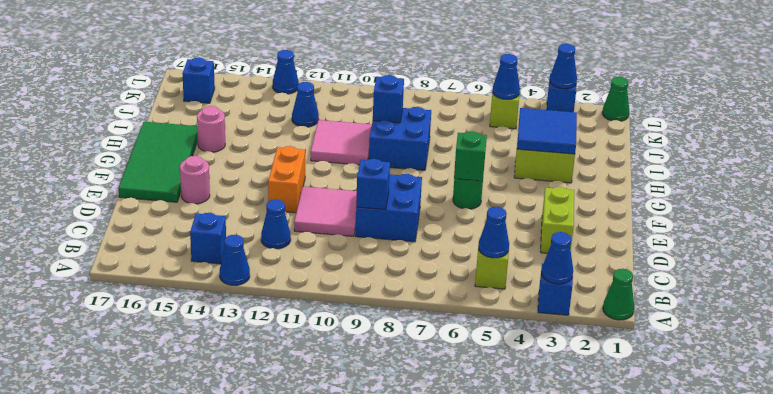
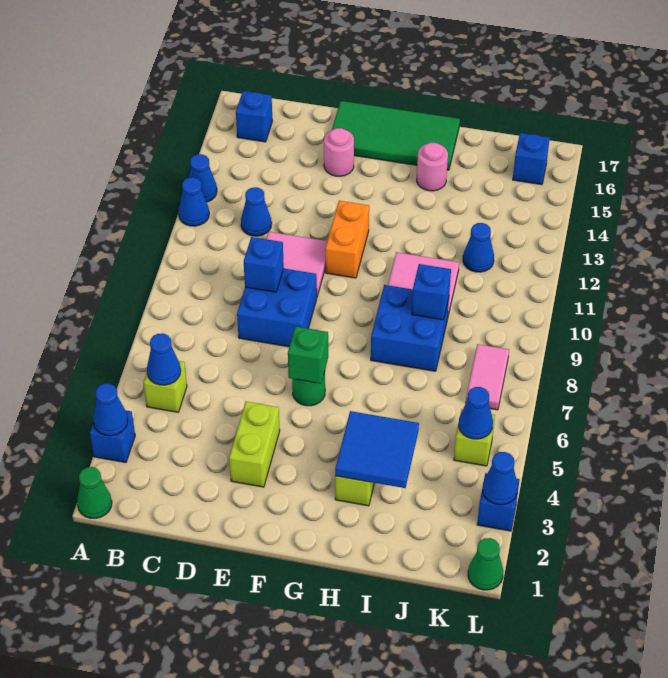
blue 1x1 brick [190,213,226,264] -> blue 1x1 brick moved to [236,91,272,142]
lime 1x2 brick [541,187,574,253] -> lime 1x2 brick turned to [229,402,280,487]
orange 1x2 brick [268,146,305,213] -> orange 1x2 brick turned to [325,201,369,278]
none -> pink 1x2 tile [466,344,509,410]
blue 1x1 cone [273,50,299,94] -> blue 1x1 cone moved to [179,177,209,226]

